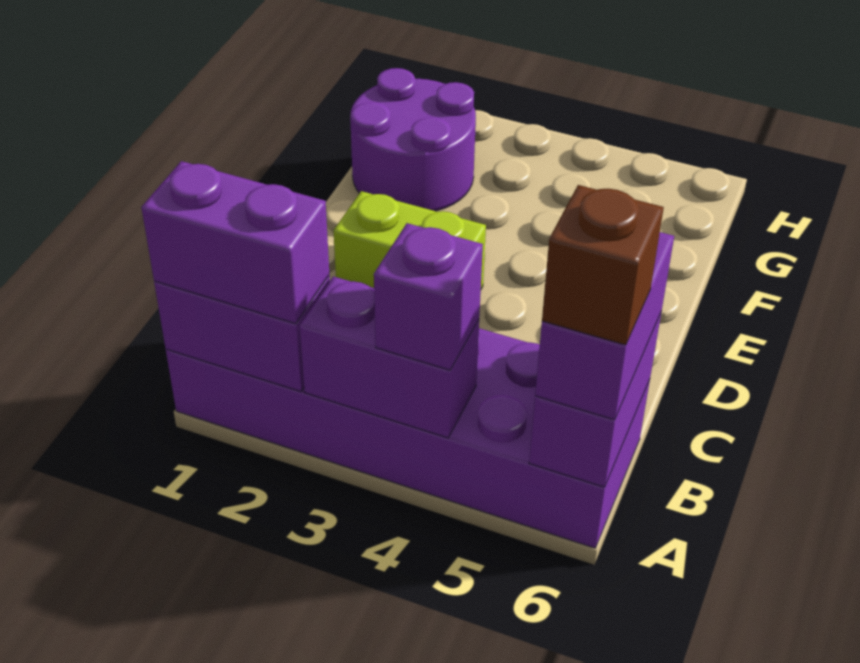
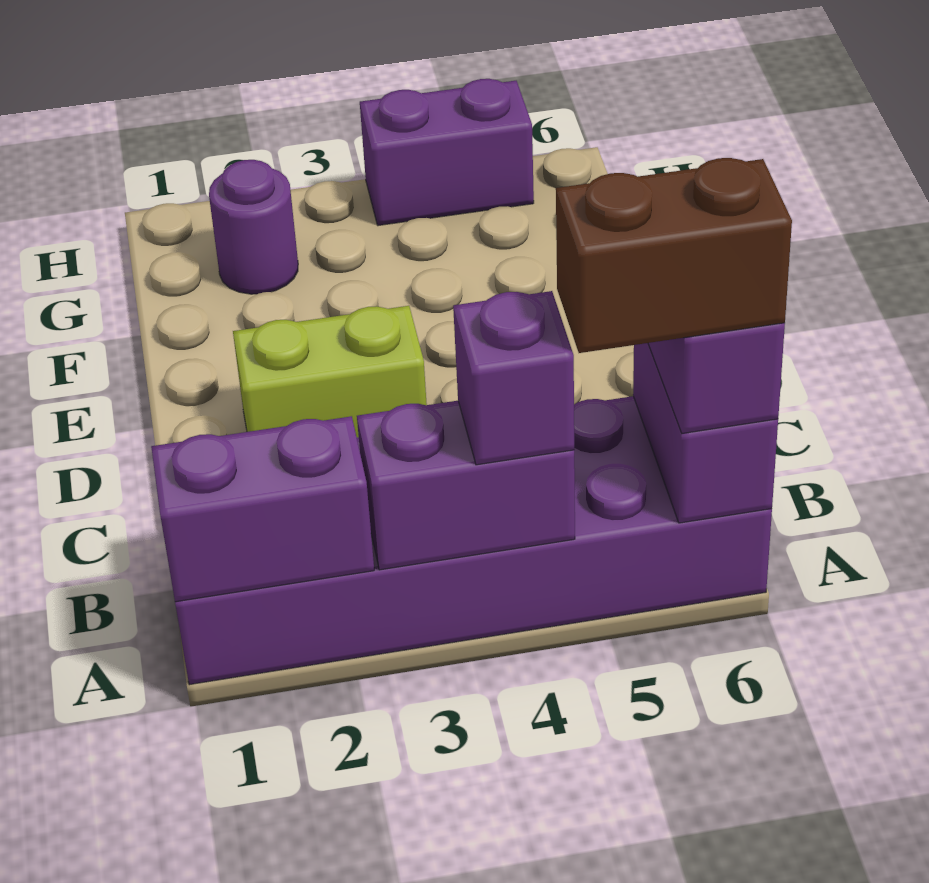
purple 1x2 brick [141,161,330,324] -> purple 1x2 brick moved to [360,79,534,226]
brown 1x1 brick [542,185,664,345] -> brown 1x2 brick [556,158,792,353]
purple 2x2 round brick [350,68,476,211] -> purple 1x1 round brick [209,160,298,294]

